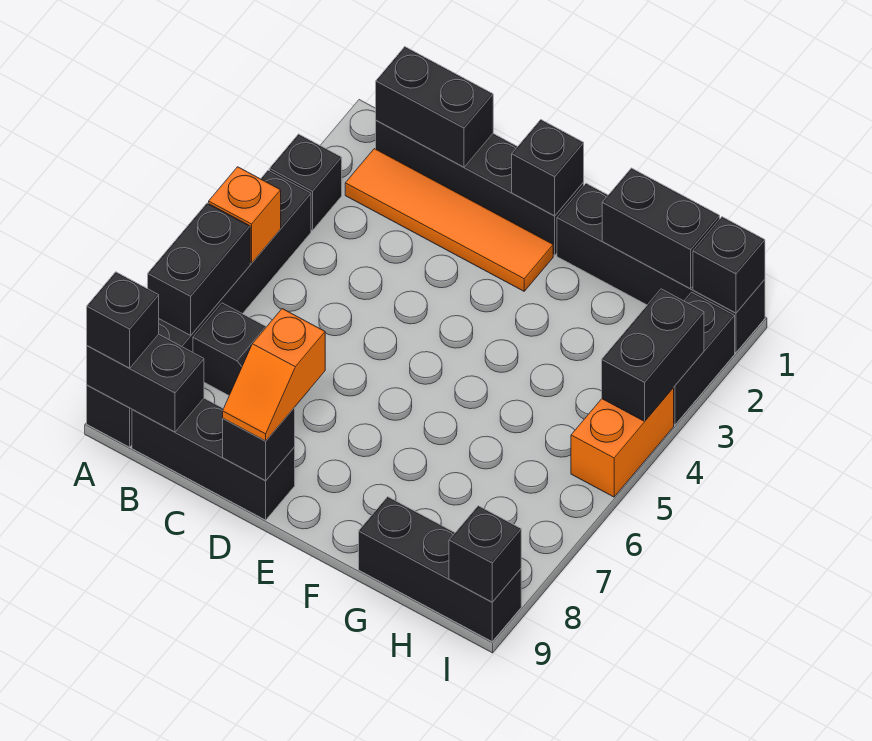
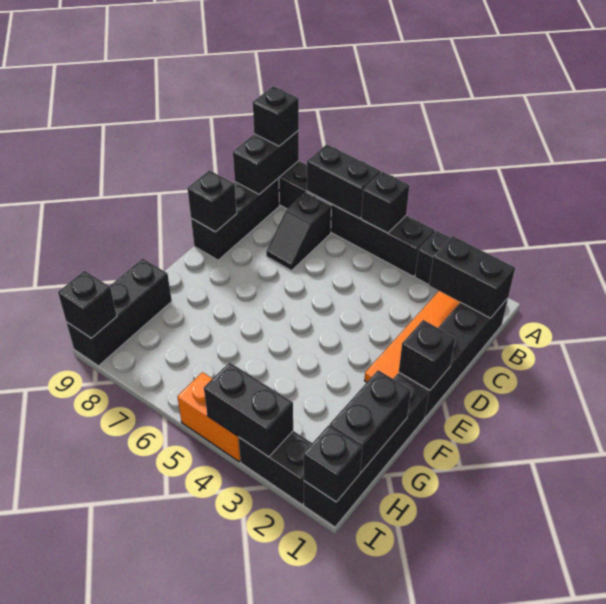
orange 1x1 brick [209,167,281,263] -> black 1x1 brick [361,172,410,233]
black 1x2 brick [376,47,493,167] -> black 1x2 brick turned to [429,236,515,318]
orange 1x2 slope [223,309,325,441] -> none

